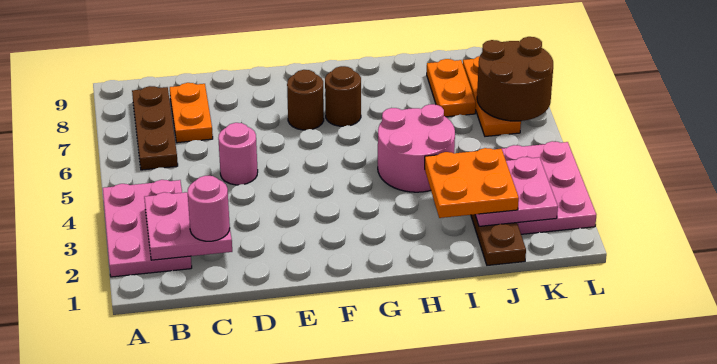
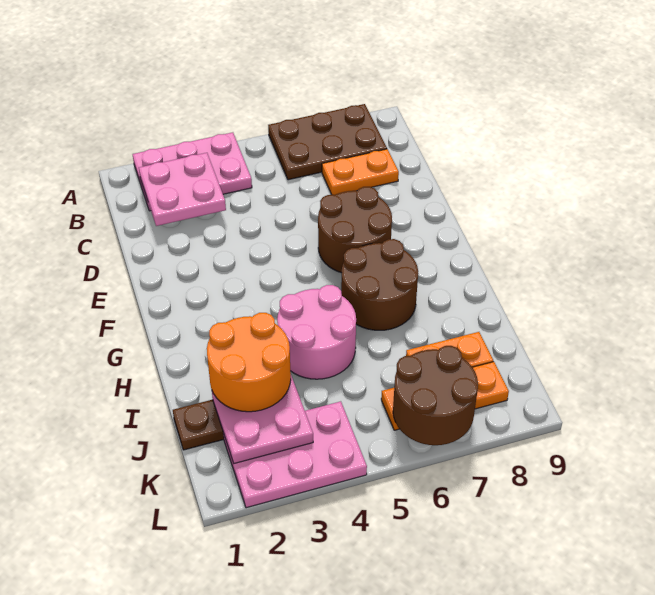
brown 1x3 plate [132,86,178,170] -> brown 2x3 plate [268,104,387,180]
pink 1x1 round brick [187,176,230,241] -> none
pink 1x1 round brick [218,123,258,185] -> none
brown 1x1 round brick [287,70,324,130] -> brown 2x2 round brick [318,187,392,273]
brown 1x1 round brick [325,66,361,126] -> brown 2x2 round brick [341,239,418,330]
orange 2x2 plate [425,148,519,218] -> orange 2x2 round brick [207,313,291,412]

